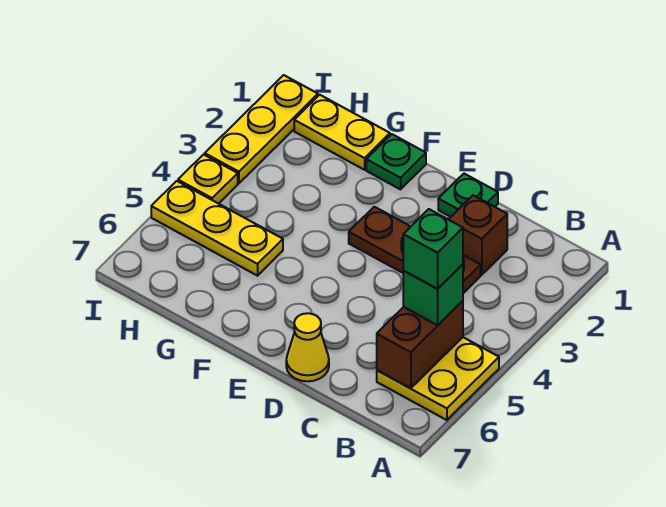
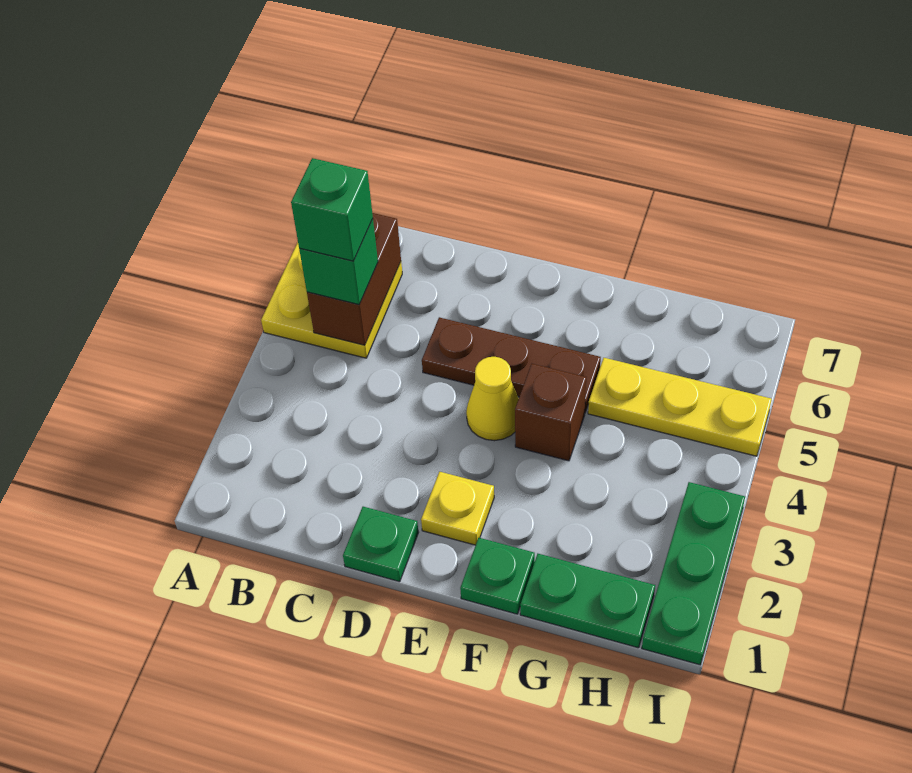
brown 1x1 brick [449,195,507,275] -> brown 1x1 brick moved to [515,364,586,461]
brown 1x3 plate [349,207,481,293] -> brown 1x3 plate moved to [422,317,601,412]
yellow 1x1 cone [286,313,329,381] -> yellow 1x1 cone moved to [466,357,519,441]
yellow 1x2 plate [294,95,390,170] -> green 1x2 plate [520,554,655,648]
yellow 1x3 plate [205,75,318,183] -> green 1x3 plate [642,482,745,665]
yellow 1x1 plate [178,155,238,204] -> yellow 1x1 plate moved to [421,472,494,545]

